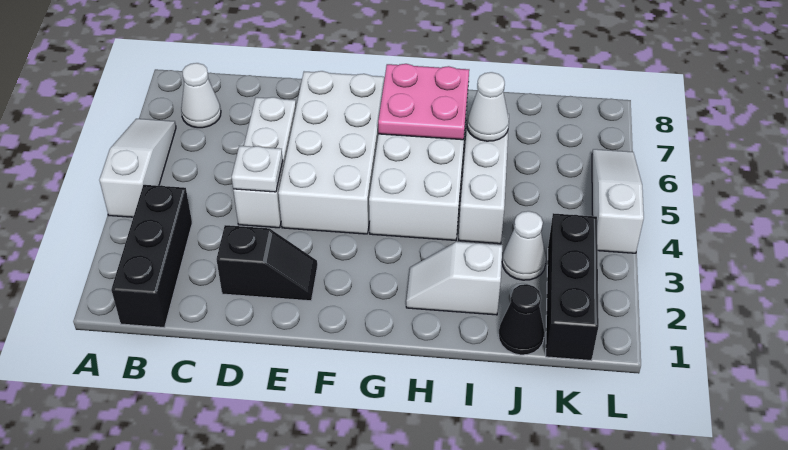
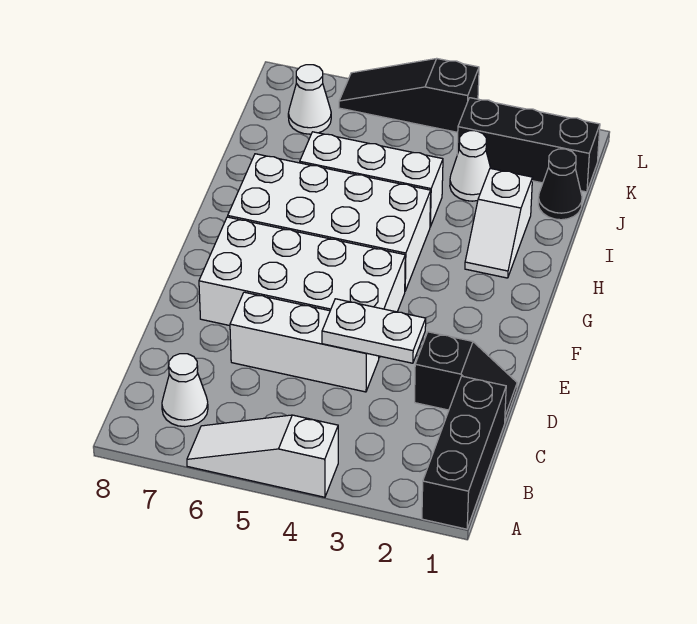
black 1x3 brick [111,185,192,328] -> black 1x3 brick turned to [422,376,506,529]
black 1x2 slope [217,225,317,301] -> black 1x2 slope turned to [415,332,517,421]
white 1x1 plate [232,146,283,192] -> white 1x2 plate [322,299,426,363]
pink 2x2 plate [378,64,469,140] -> none
white 1x1 cone [467,72,509,141] -> white 1x1 cone moved to [288,65,331,134]
white 1x3 slope [592,149,644,253] -> black 1x3 slope [339,59,479,132]

